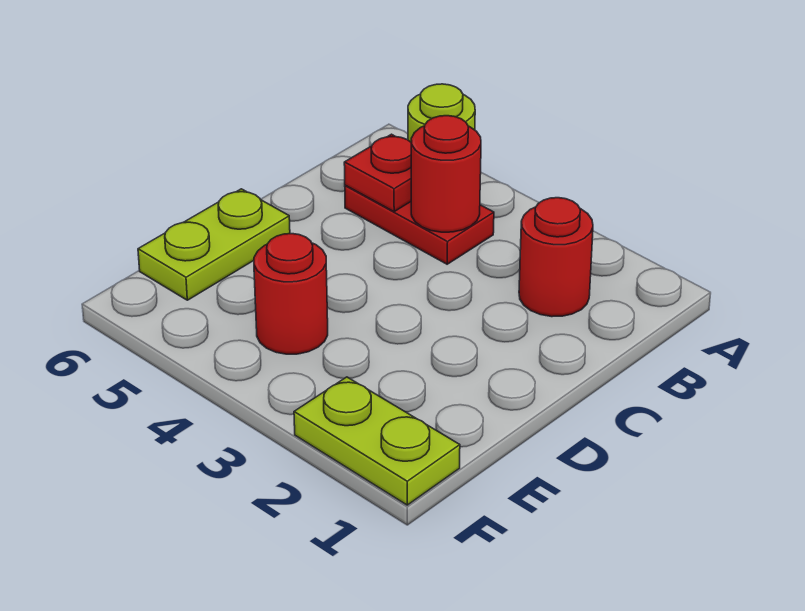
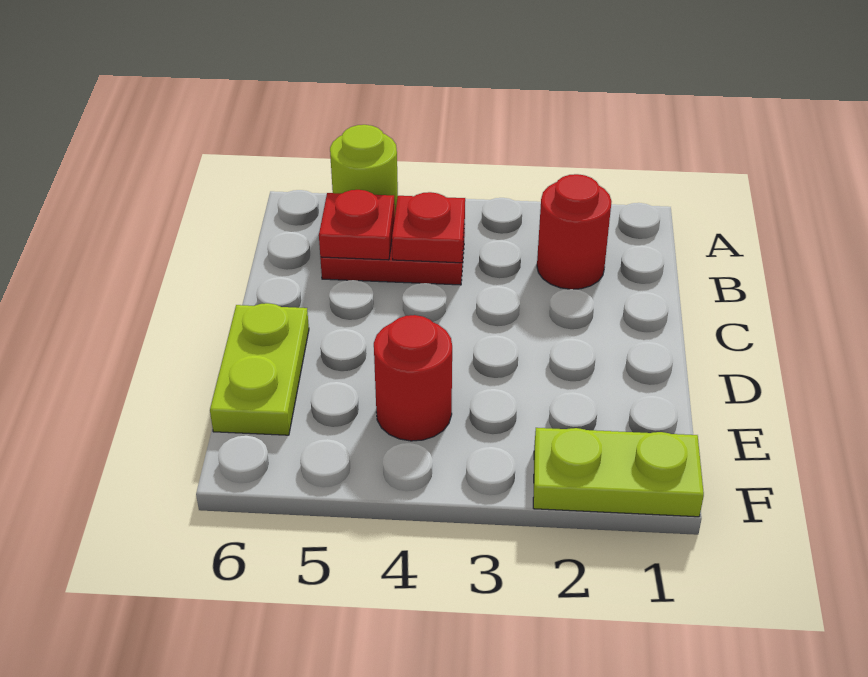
red 1x1 round brick [411,116,481,232] -> red 1x1 plate [392,192,465,263]

